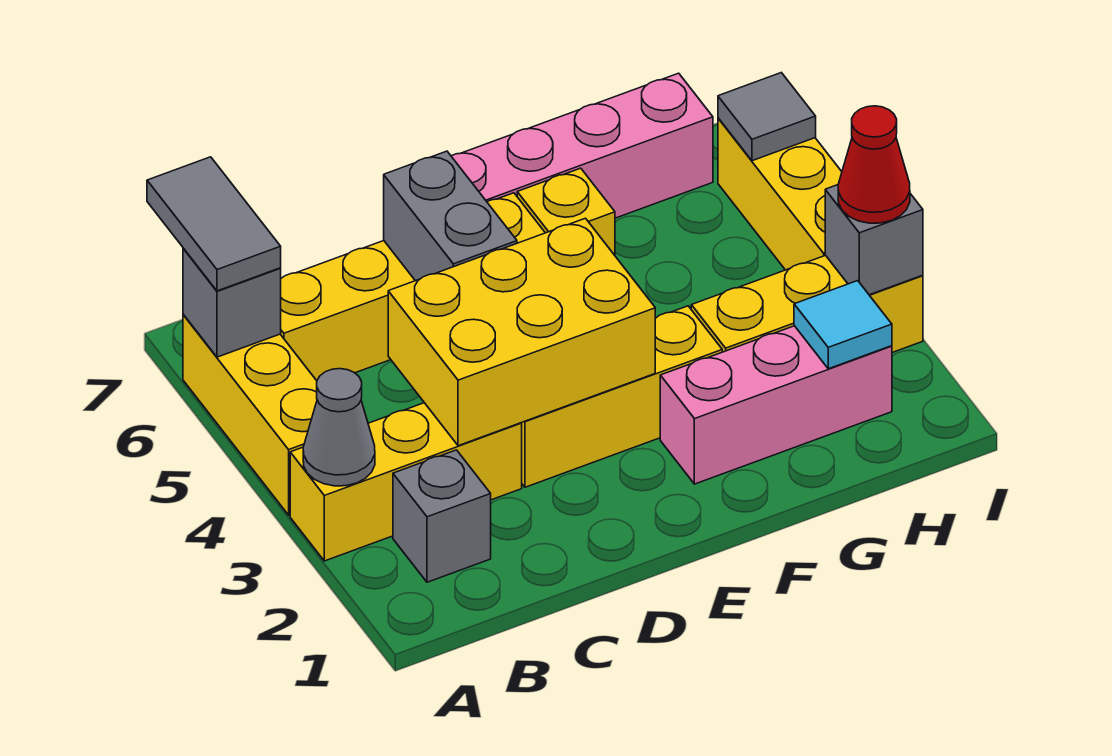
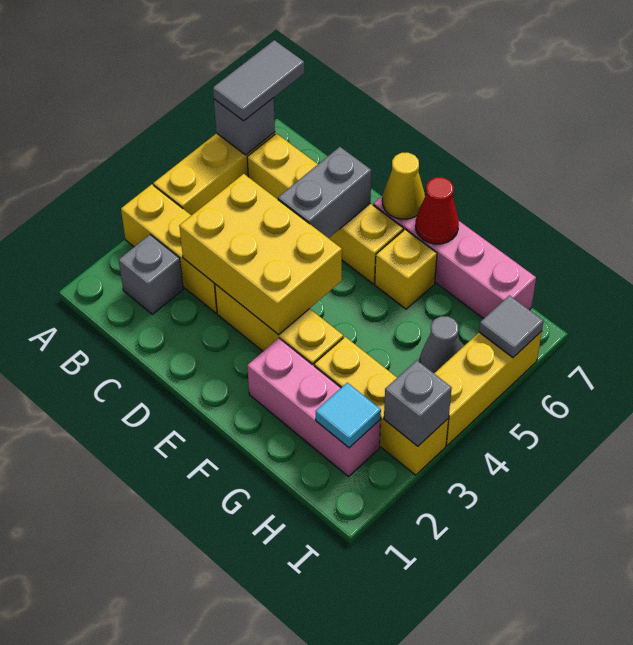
grey 1x1 cone [303,369,375,486] -> grey 1x1 cone moved to [420,316,461,373]
none -> yellow 1x1 cone [382,153,425,219]
red 1x1 cone [838,106,910,223] -> red 1x1 cone moved to [416,177,459,244]

